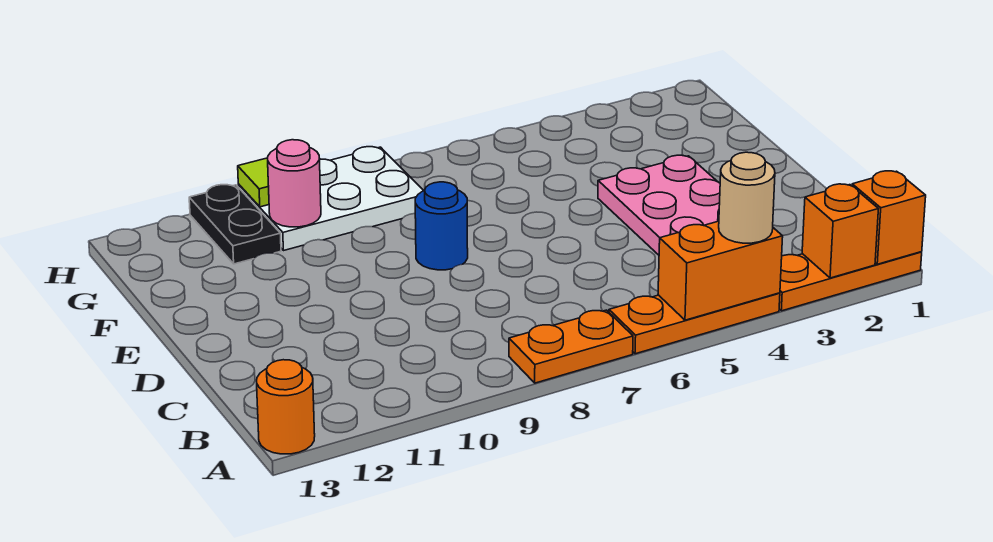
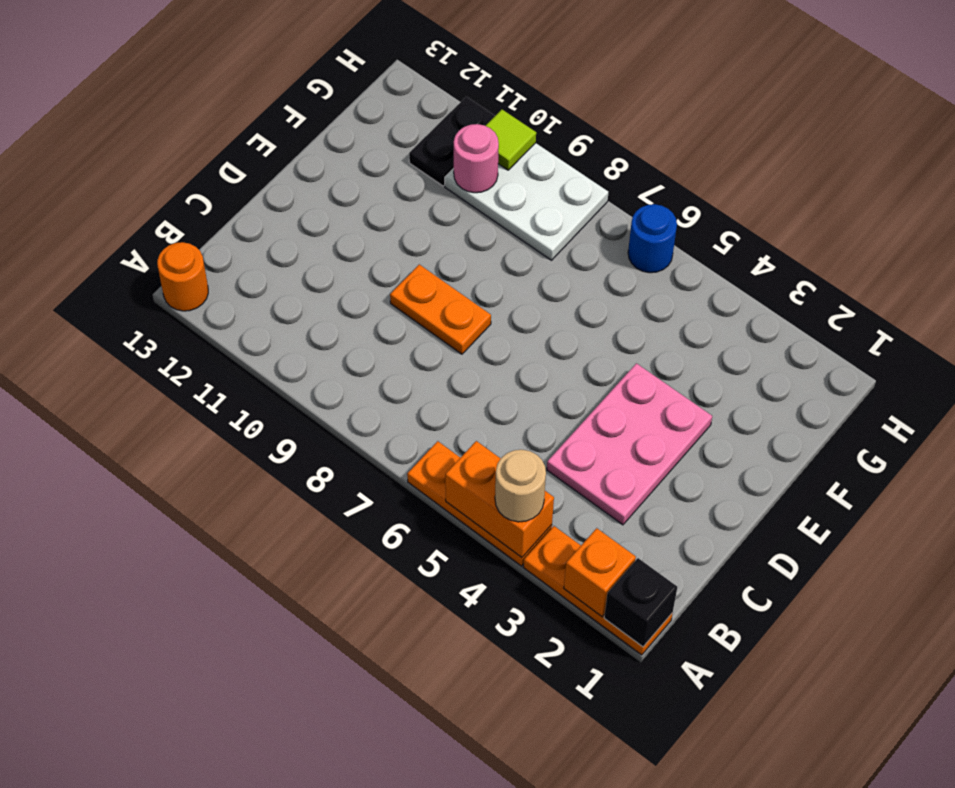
orange 1x1 brick [852,171,926,264] -> black 1x1 brick [604,558,677,647]
orange 1x2 plate [509,310,633,383] -> orange 1x2 plate moved to [390,264,491,354]
blue 1x1 round brick [415,182,468,270] -> blue 1x1 round brick moved to [628,204,677,273]

